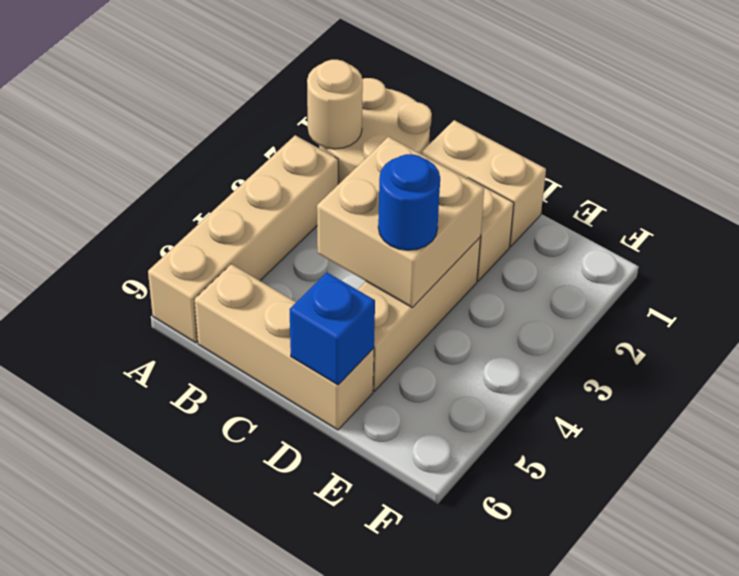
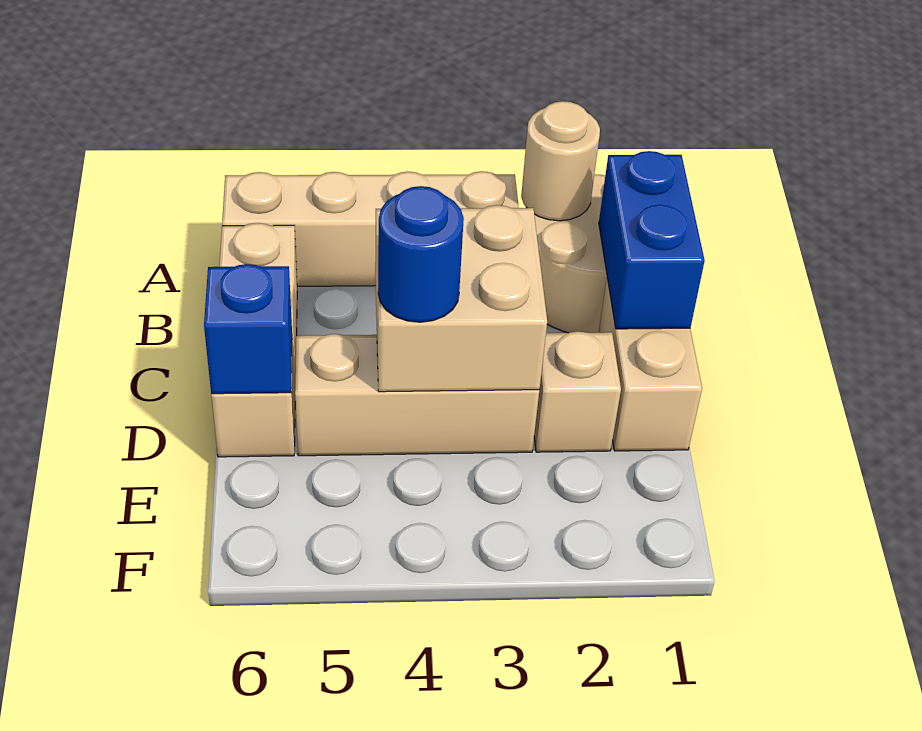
none -> blue 1x2 brick [599,151,705,329]

